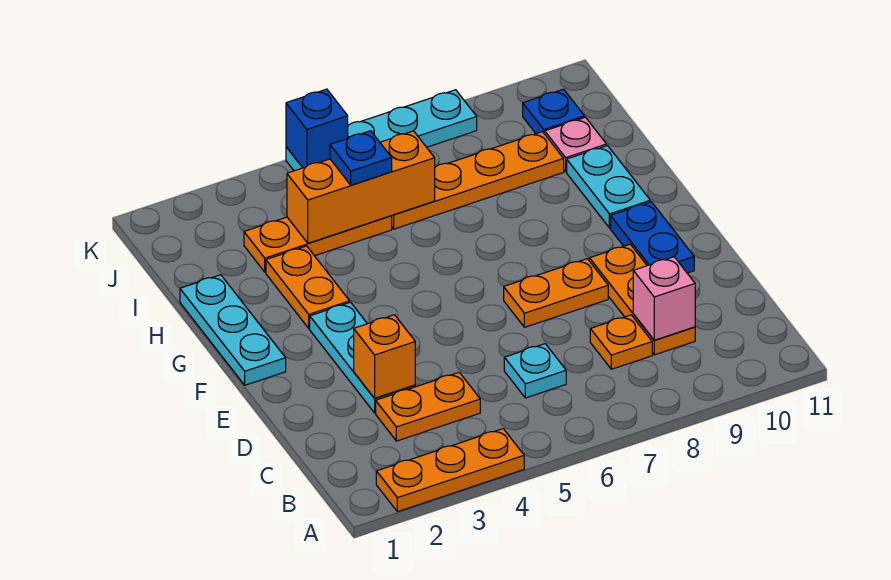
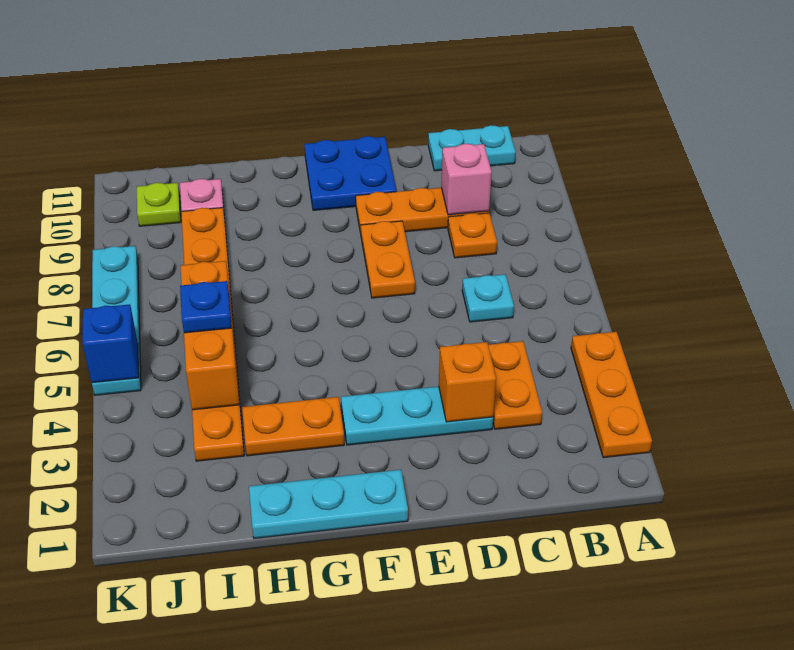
blue 1x2 plate [611,202,694,273] -> blue 2x2 plate [304,136,396,210]
cyan 1x2 plate [567,146,650,228] -> cyan 1x2 plate moved to [428,125,516,171]
blue 1x1 plate [523,89,585,134] -> lime 1x1 plate [137,183,181,226]

